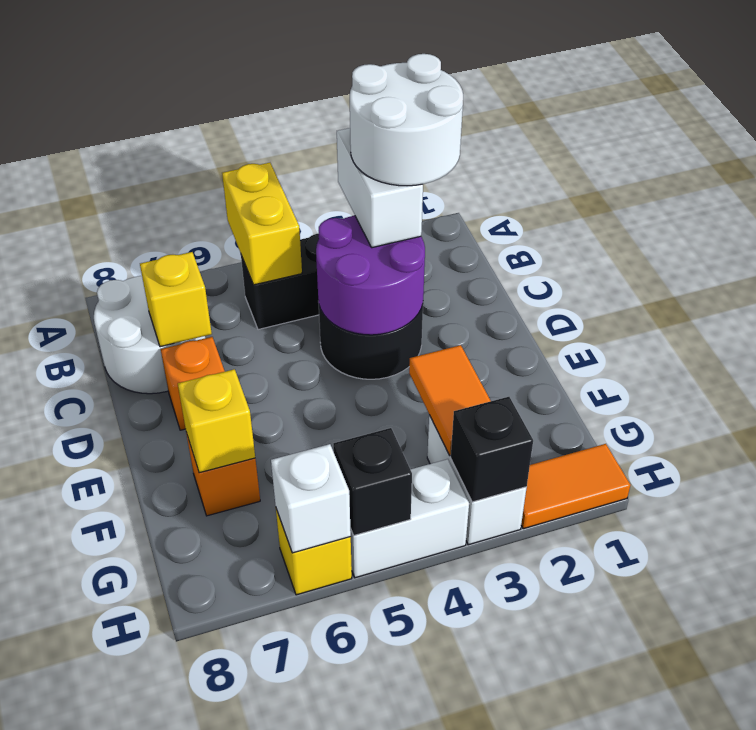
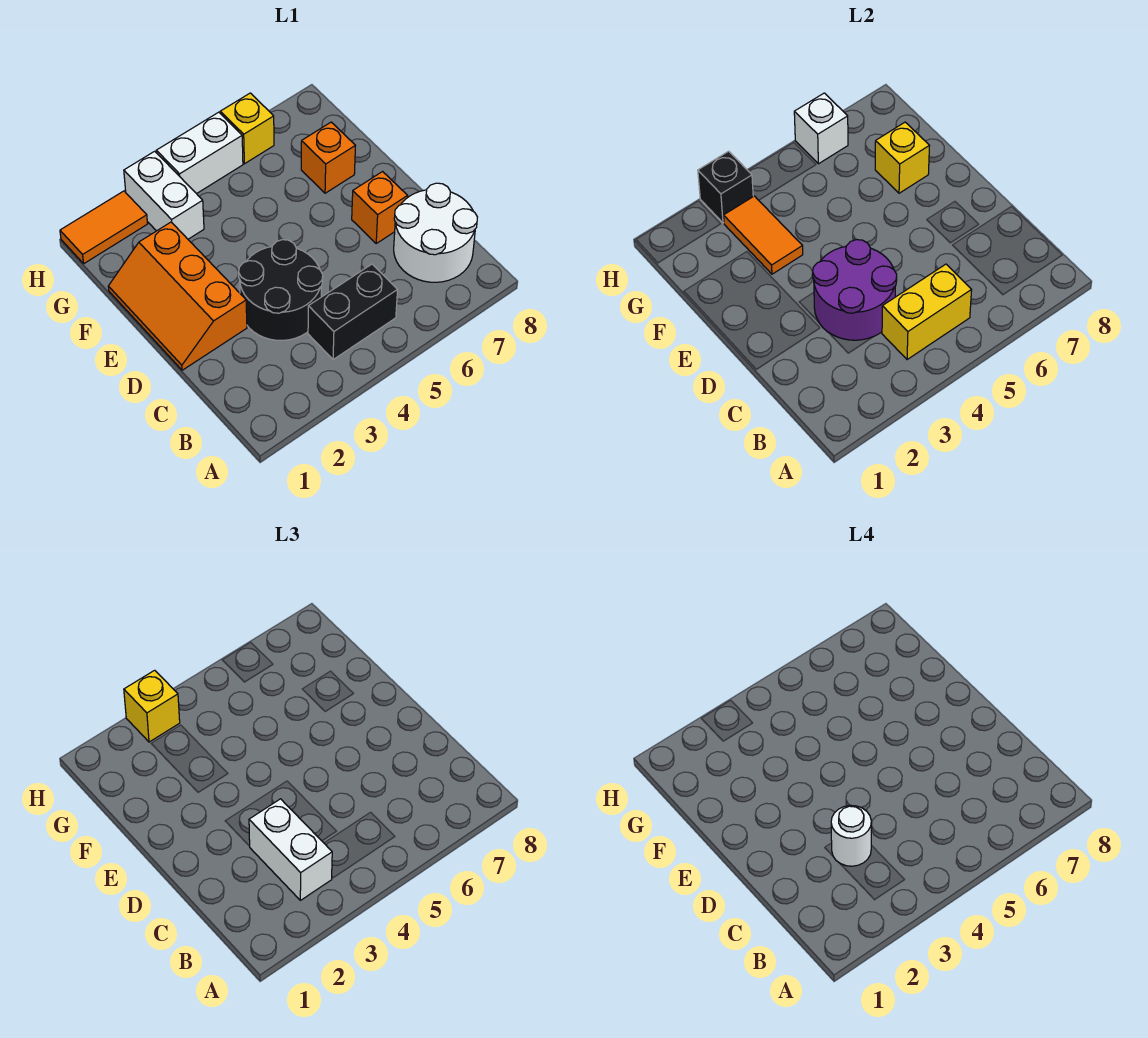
yellow 1x2 brick [222,163,302,285] -> yellow 1x2 brick turned to [882,264,972,360]
white 2x2 round brick [350,54,463,186] -> white 1x1 round brick [831,805,871,866]
yellow 1x1 brick [140,252,212,347] -> yellow 1x1 brick moved to [124,670,180,742]
none -> orange 2x3 slope [108,222,247,370]
black 1x1 brick [333,428,412,535] -> none

